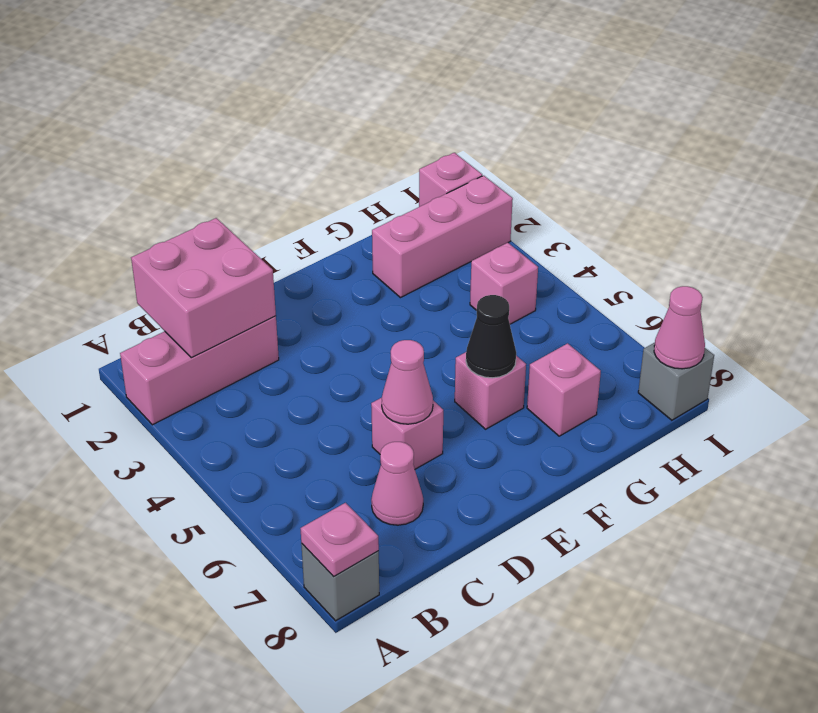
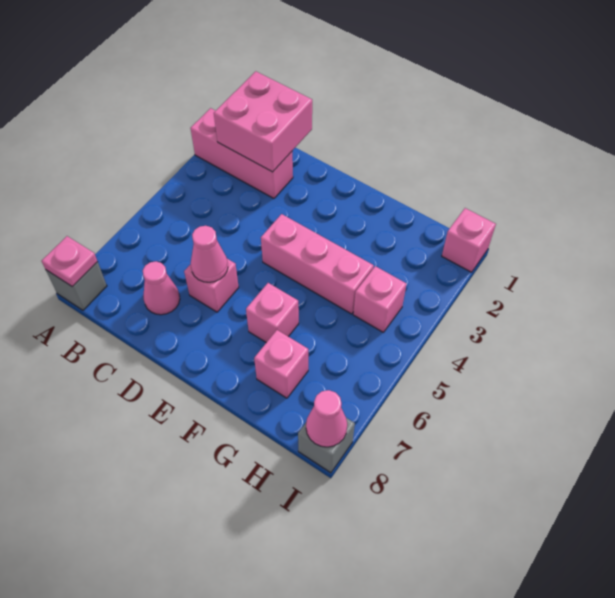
black 1x1 cone [466,295,516,378] -> none
pink 1x3 brick [372,176,513,298] -> pink 1x3 brick moved to [261,214,374,314]

